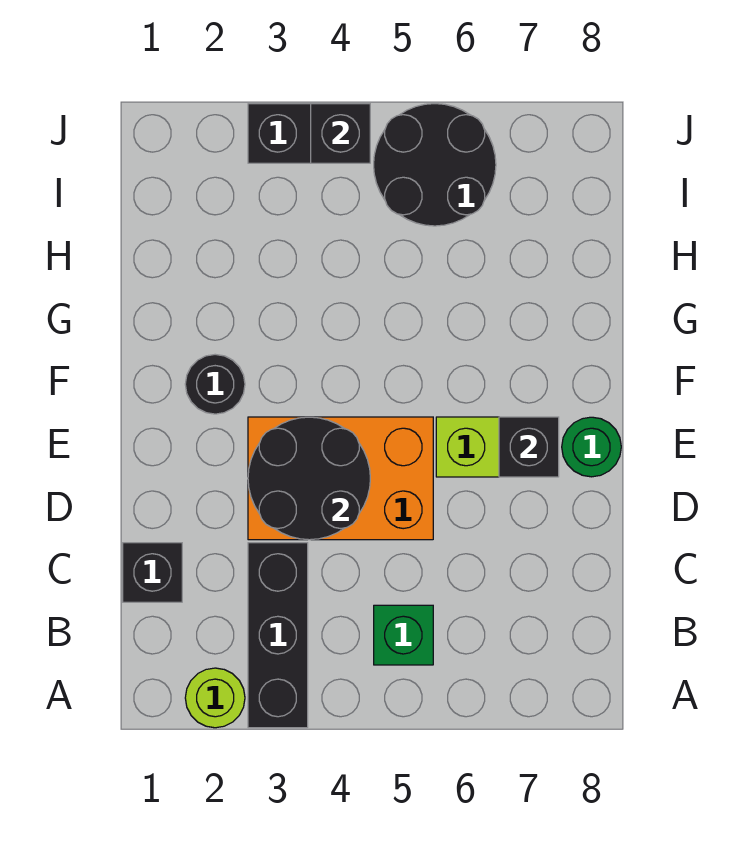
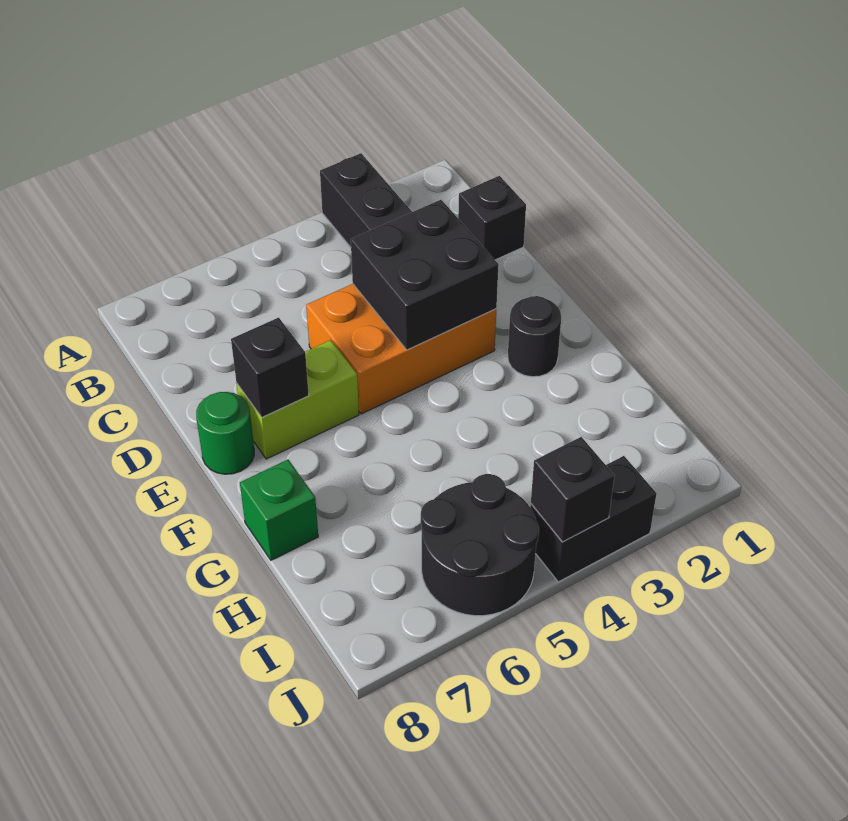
lime 1x1 round brick [185,668,245,728] -> none
green 1x1 brick [374,605,433,665] -> green 1x1 brick moved to [240,460,318,560]
black 2x2 round brick [248,417,370,540] -> black 2x2 brick [351,200,499,350]

